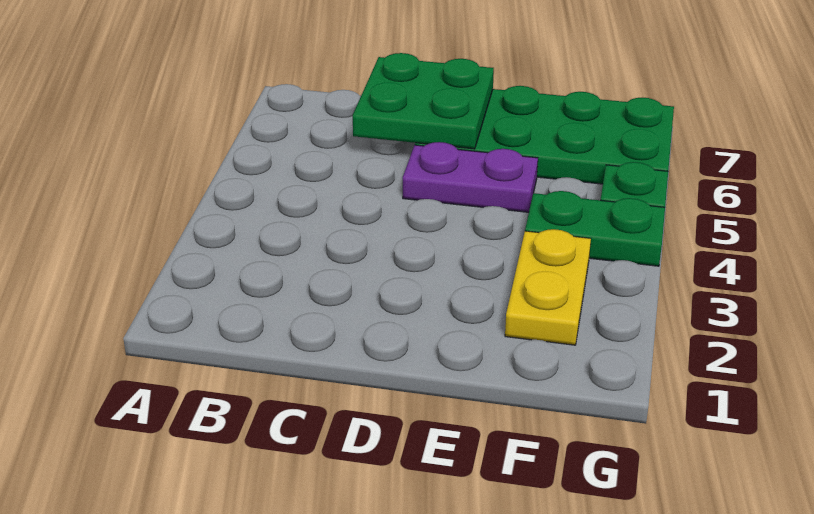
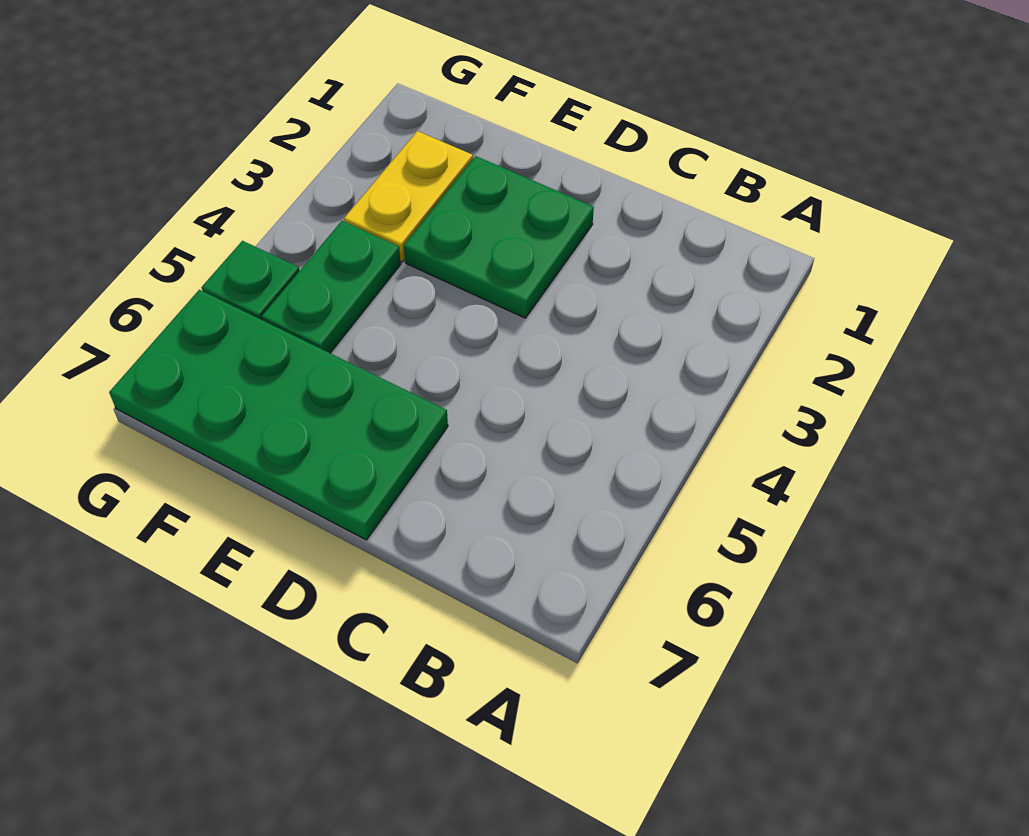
green 2x2 plate [353,53,494,149] -> green 2x2 plate moved to [404,156,594,318]
purple 1x2 plate [403,142,538,212] -> none
green 1x2 plate [525,191,665,266] -> green 1x2 plate turned to [262,221,401,353]

